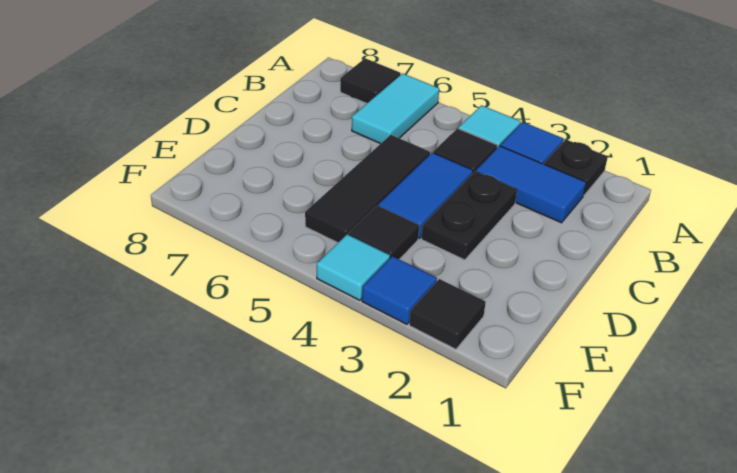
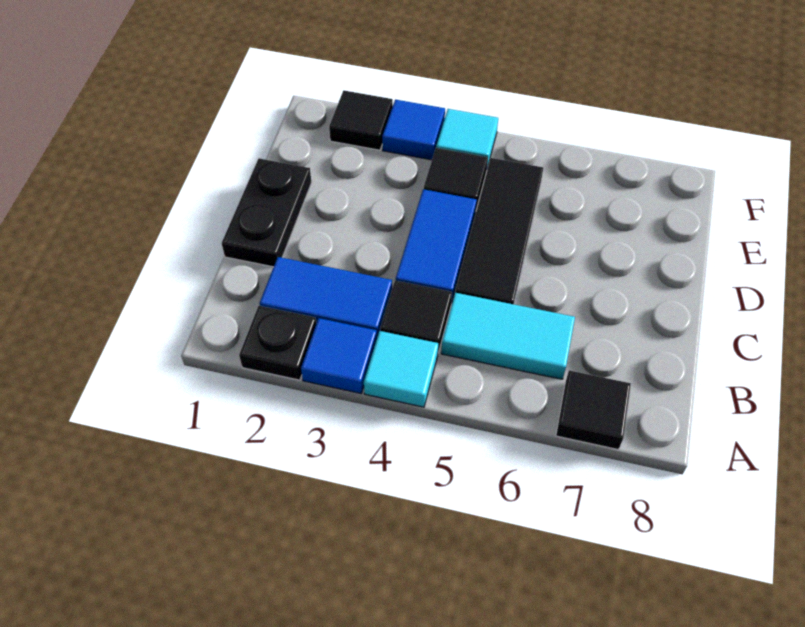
cyan 1x2 tile [352,73,439,144] -> cyan 1x2 tile turned to [441,293,575,379]
black 1x2 plate [422,171,517,260] -> black 1x2 plate moved to [222,158,312,267]

